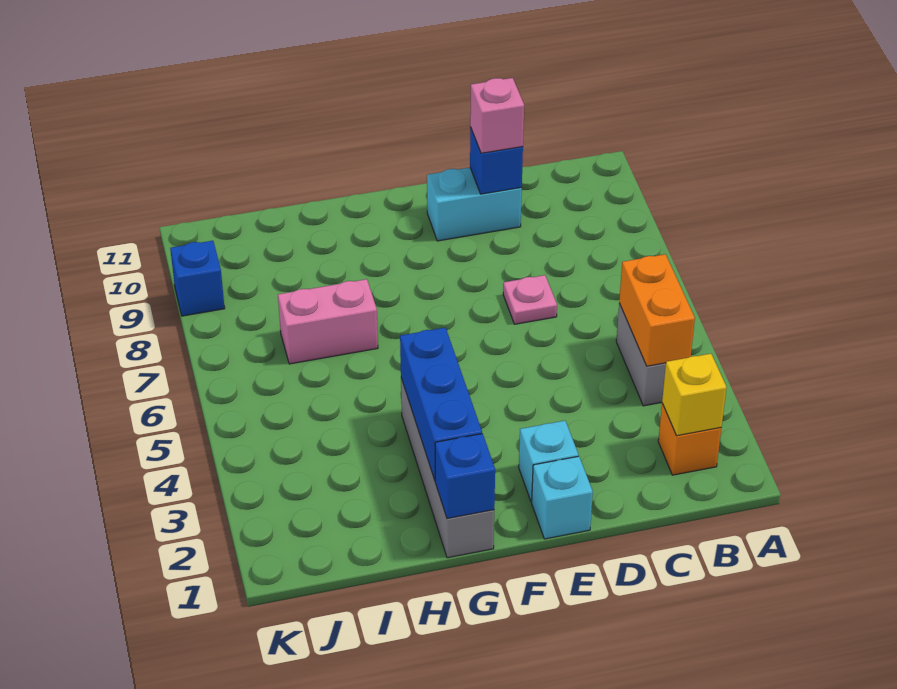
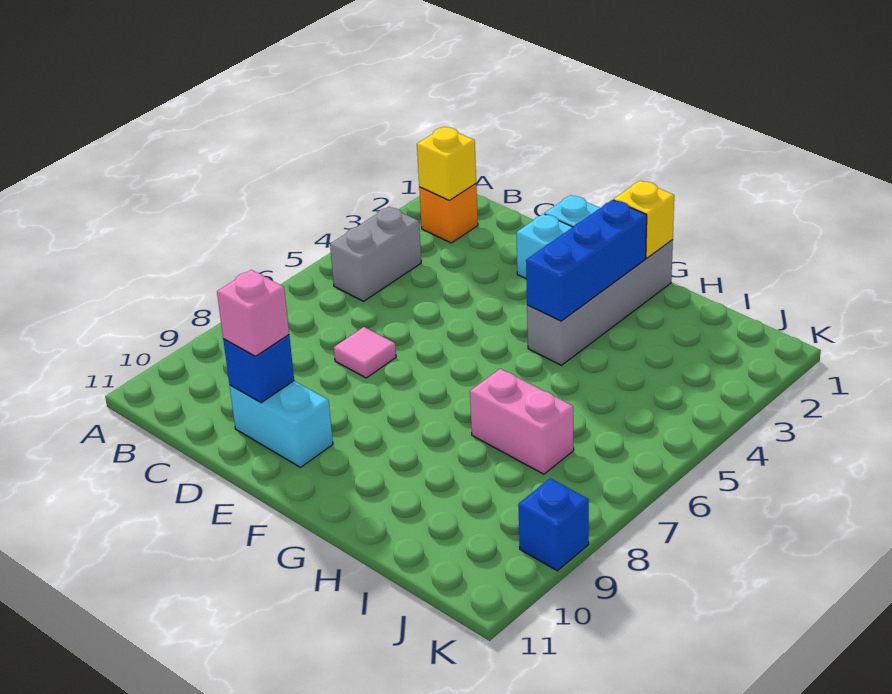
orange 1x2 brick [619,254,695,366] -> none
pink 1x1 plate [503,275,557,324] -> pink 1x1 tile [334,327,396,378]
blue 1x1 brick [435,434,495,519] -> yellow 1x1 brick [614,181,674,258]

